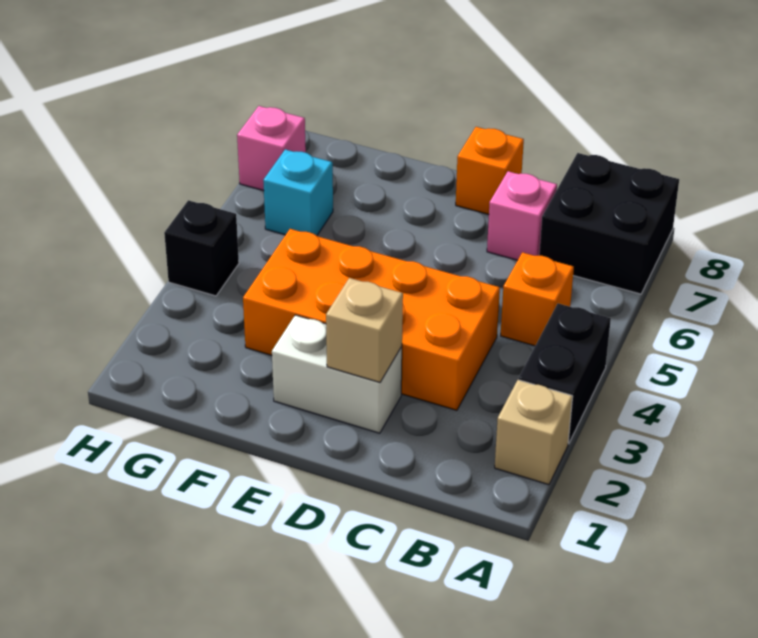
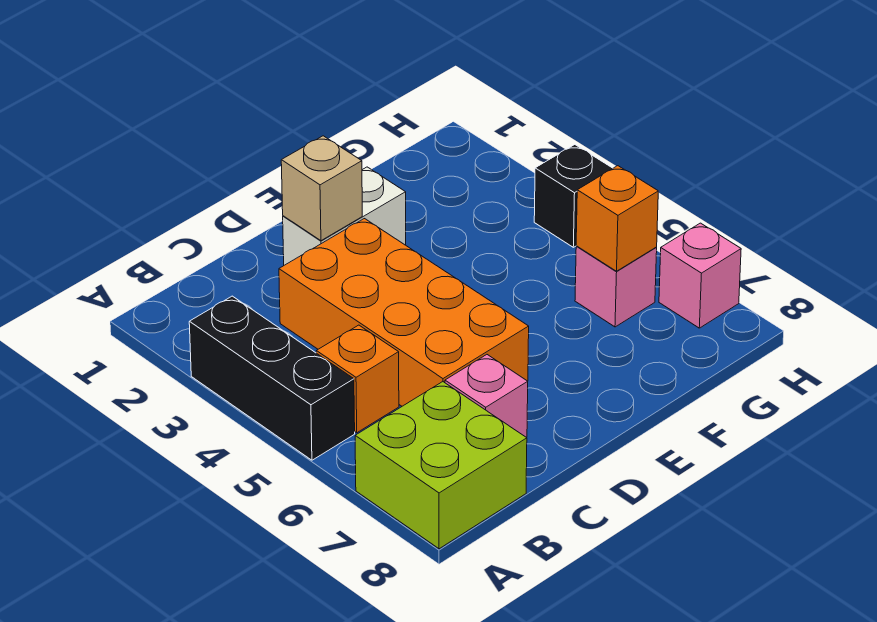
tan 1x1 brick [495,380,573,485] -> none
black 1x2 brick [519,303,611,444] -> black 1x3 brick [189,296,355,460]
black 2x2 brick [539,153,679,294] -> lime 2x2 brick [355,382,527,549]
orange 2x4 brick [243,229,500,410] -> orange 2x4 brick turned to [279,219,529,406]
orange 1x1 brick [456,127,524,214] -> orange 1x1 brick moved to [576,166,658,271]
cyan 1x1 brick [263,149,333,236] -> pink 1x1 brick [575,246,657,327]

